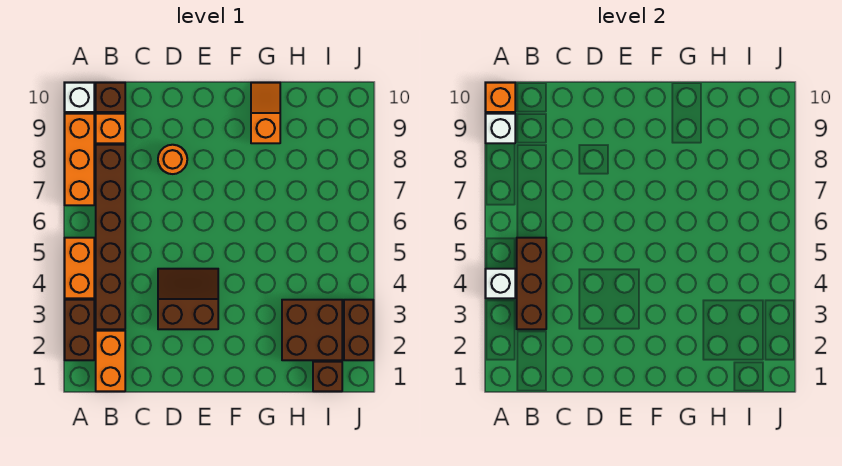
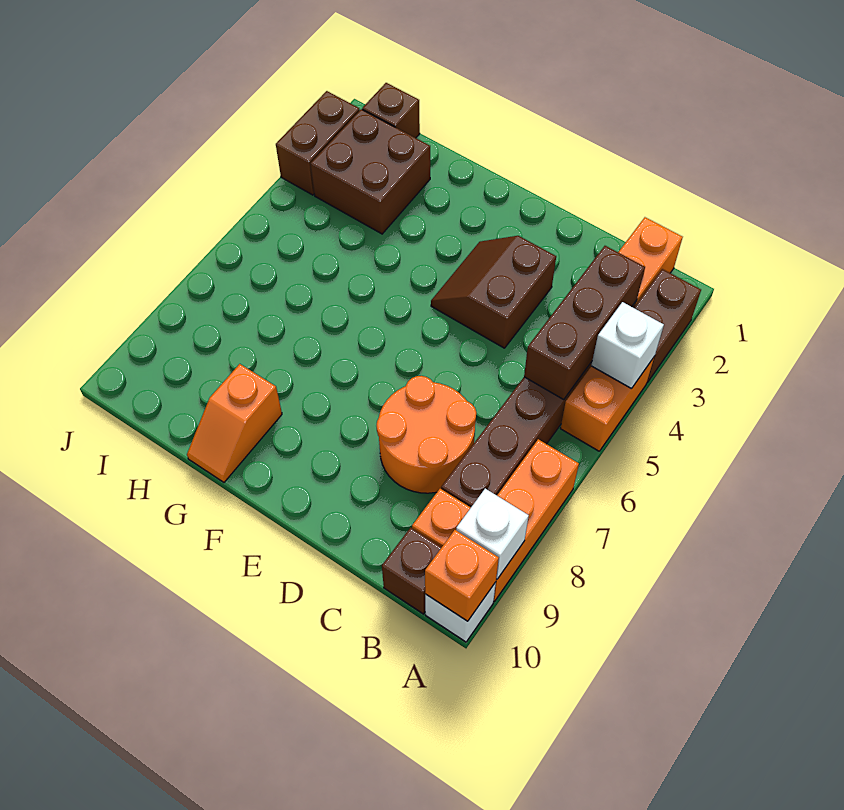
brown 2x2 slope [158,269,218,329] -> brown 2x2 slope turned to [431,236,556,348]
orange 1x1 round brick [158,145,187,174] -> orange 2x2 round brick [377,376,476,493]

